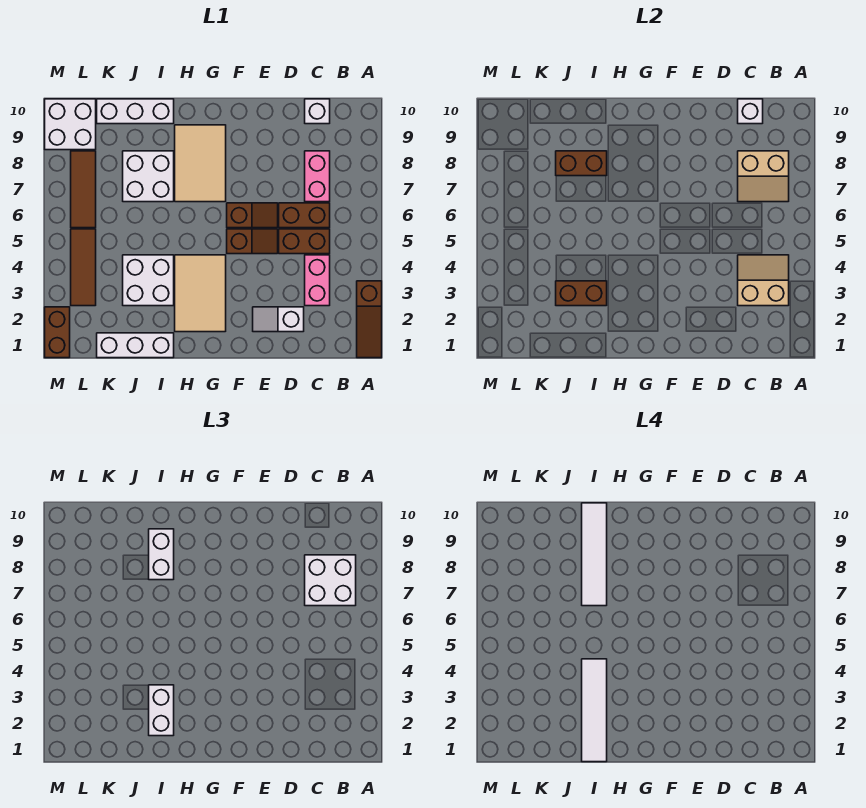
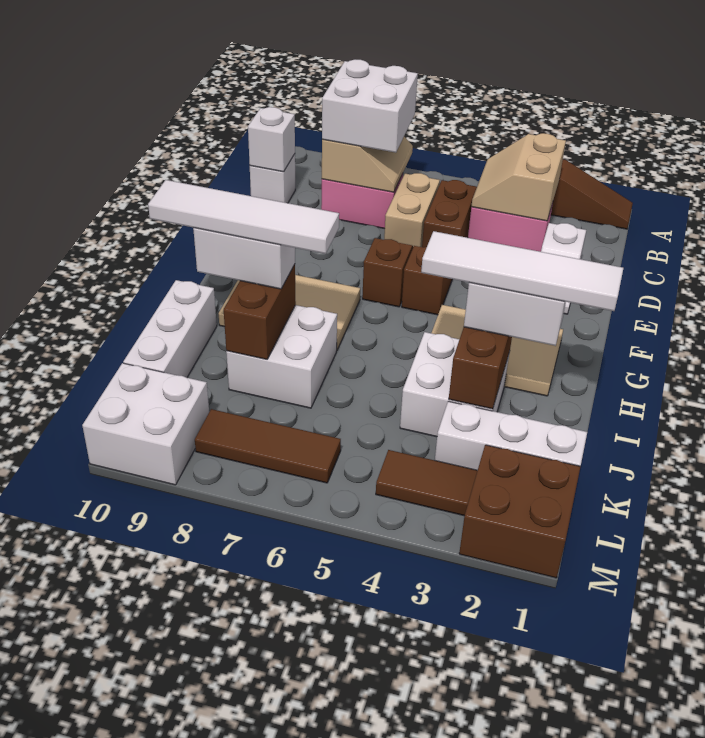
brown 1x2 brick [279,203,330,228] -> tan 1x2 brick [384,173,440,247]
white 1x3 brick [97,333,174,358] -> white 1x3 brick turned to [435,401,587,470]
brown 1x3 tile [71,229,96,306] -> brown 1x2 tile [376,450,477,516]
brown 1x2 brick [45,307,70,358] -> brown 2x2 brick [459,445,580,578]

